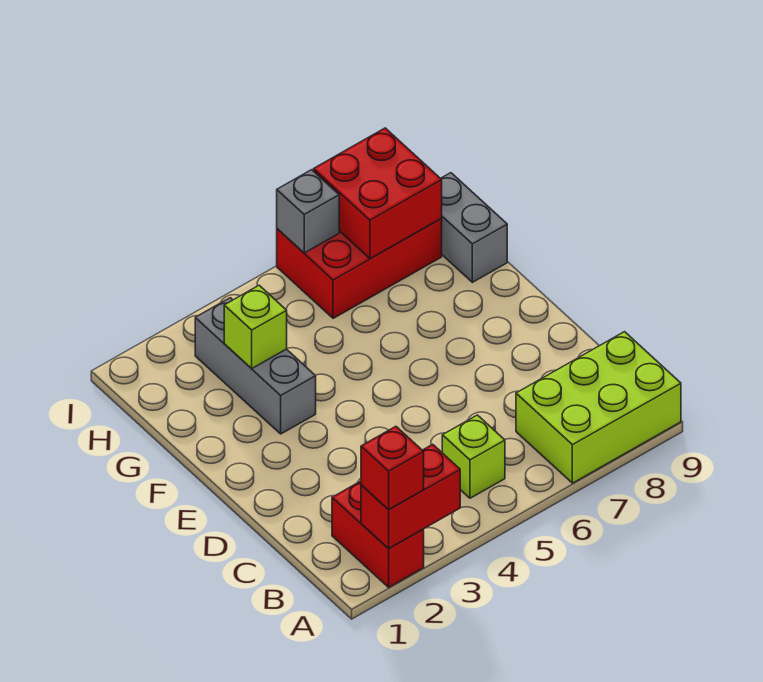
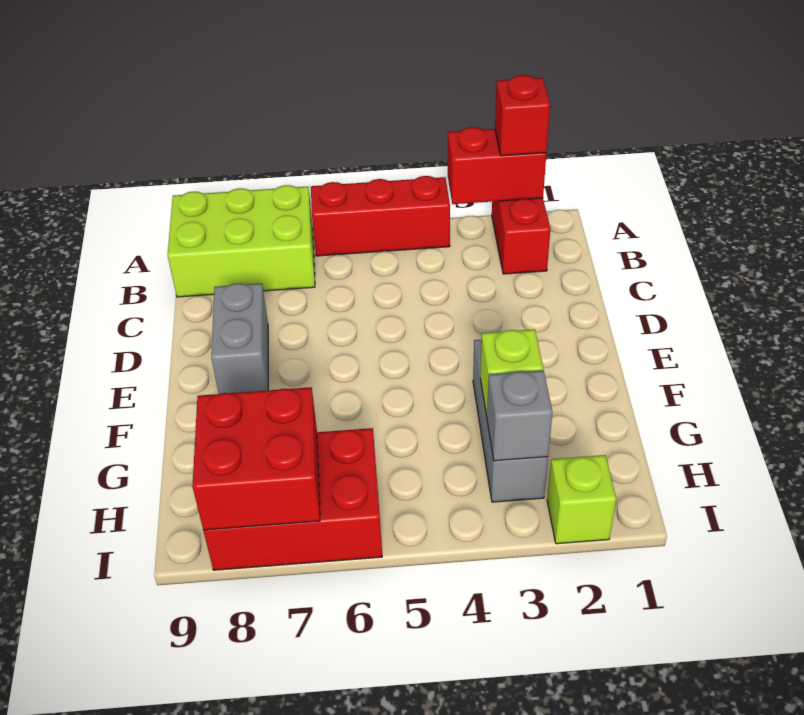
none -> red 1x3 brick [311,176,450,256]
lime 1x1 brick [442,415,505,498] -> lime 1x1 brick moved to [547,455,616,544]
grey 1x2 brick [441,173,507,282] -> grey 1x2 brick moved to [211,283,268,394]
grey 1x1 brick [277,170,339,253] -> grey 1x1 brick moved to [487,370,553,461]

